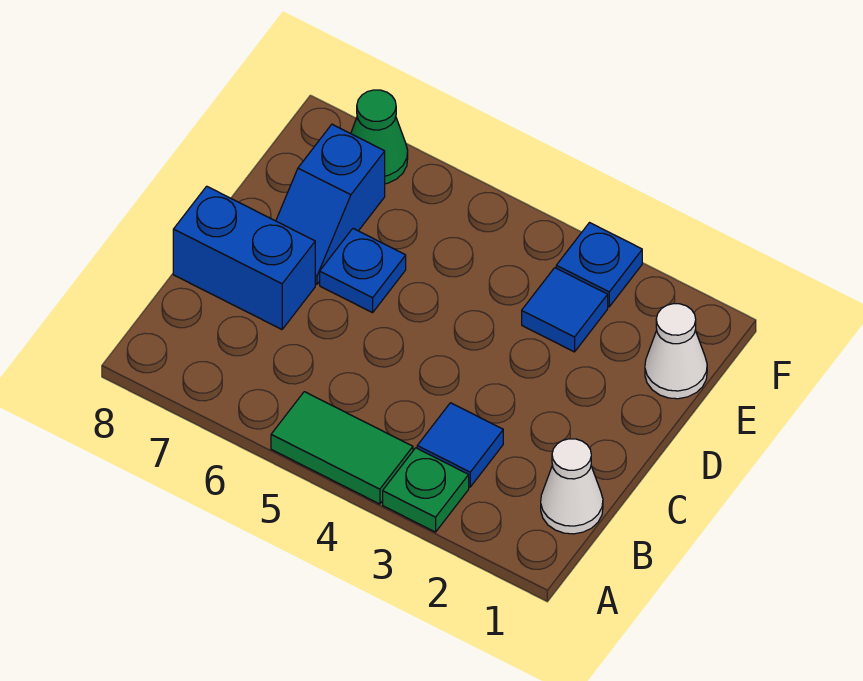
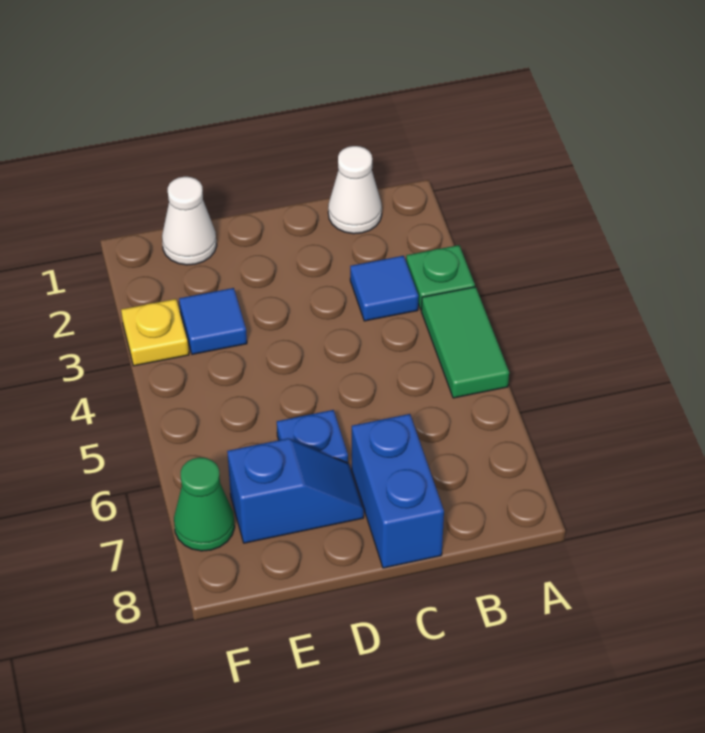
blue 1x1 plate [556,223,642,307] -> yellow 1x1 plate [121,299,189,366]

